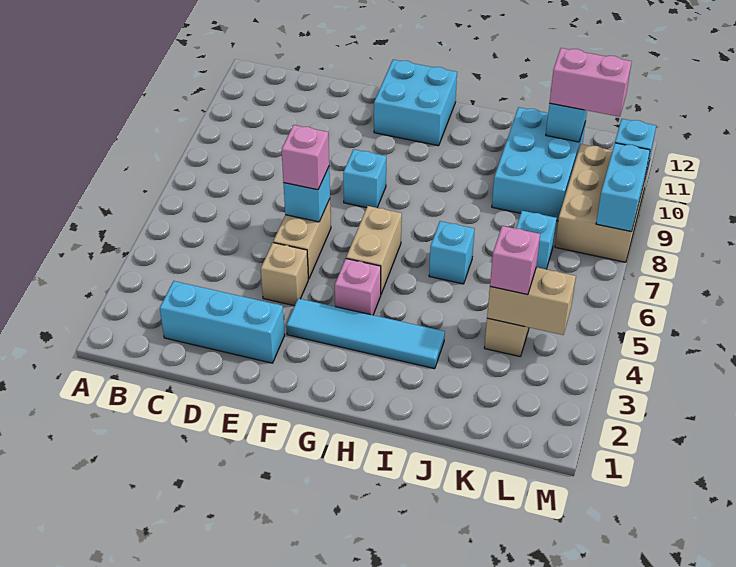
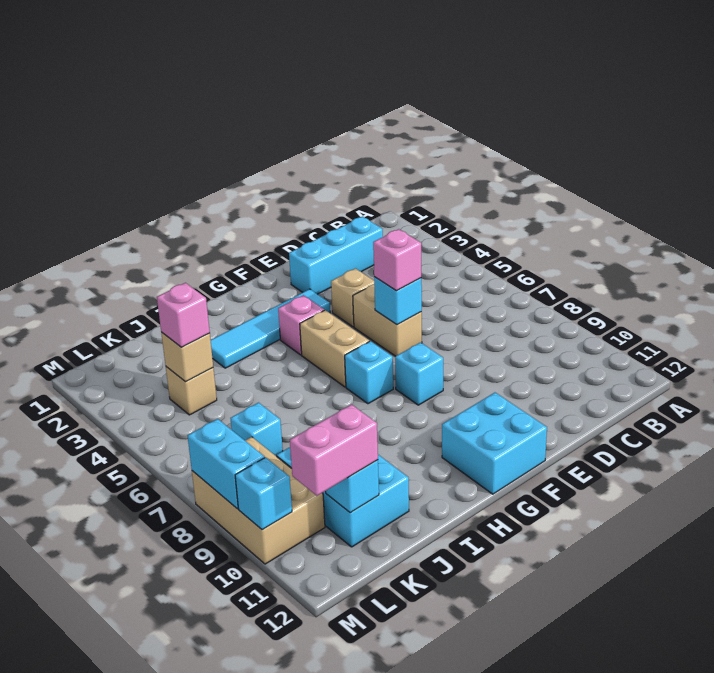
cyan 1x1 brick [429,221,474,284] -> cyan 1x1 brick moved to [345,341,393,404]
tan 1x2 brick [487,267,576,335] -> tan 1x1 brick [161,332,213,382]

